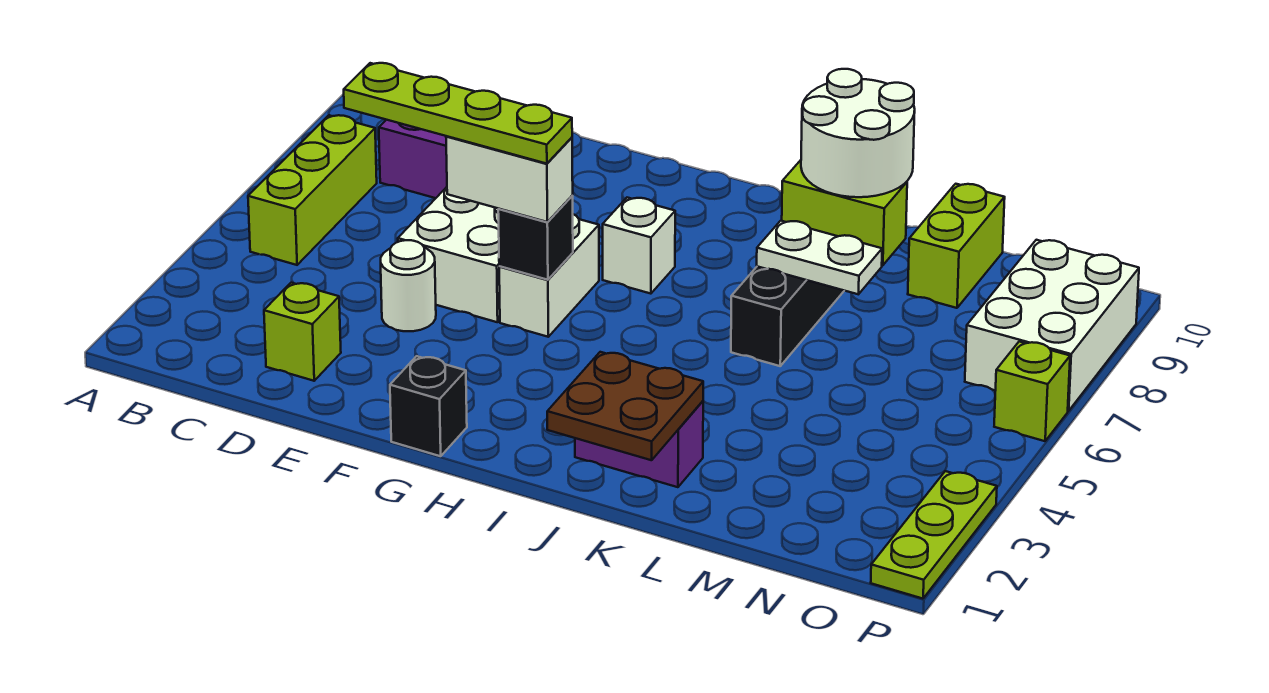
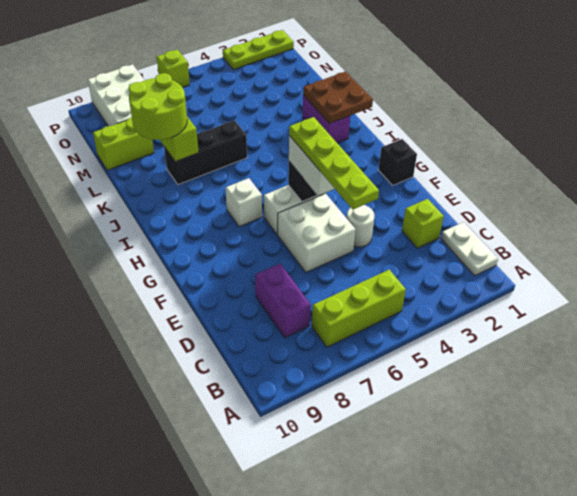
white 1x2 plate [757,221,882,294] -> white 1x2 plate moved to [441,222,498,276]
white 2x2 round brick [801,69,915,197] -> lime 2x2 round brick [129,73,187,140]
white 2x3 brick [965,240,1139,411] -> white 2x3 brick turned to [88,64,145,126]

